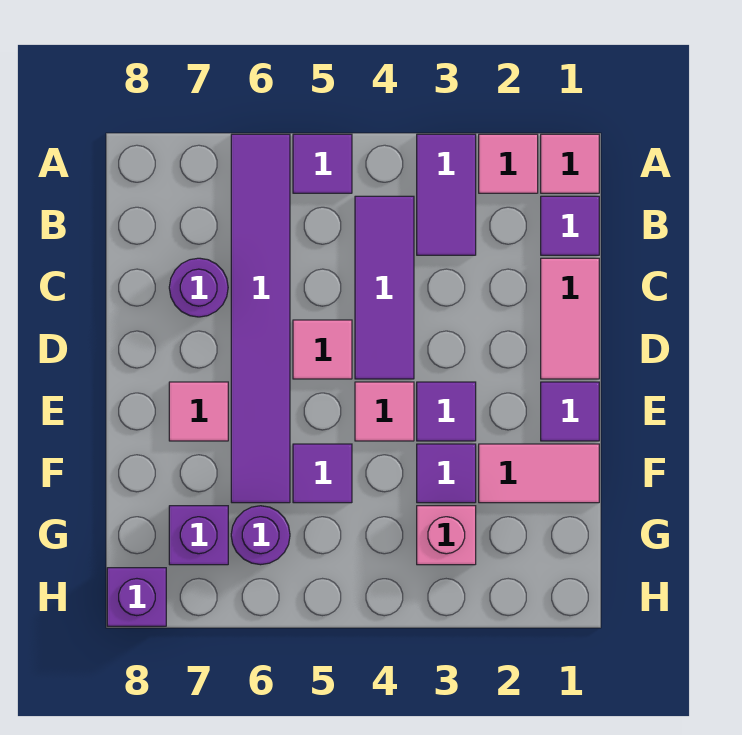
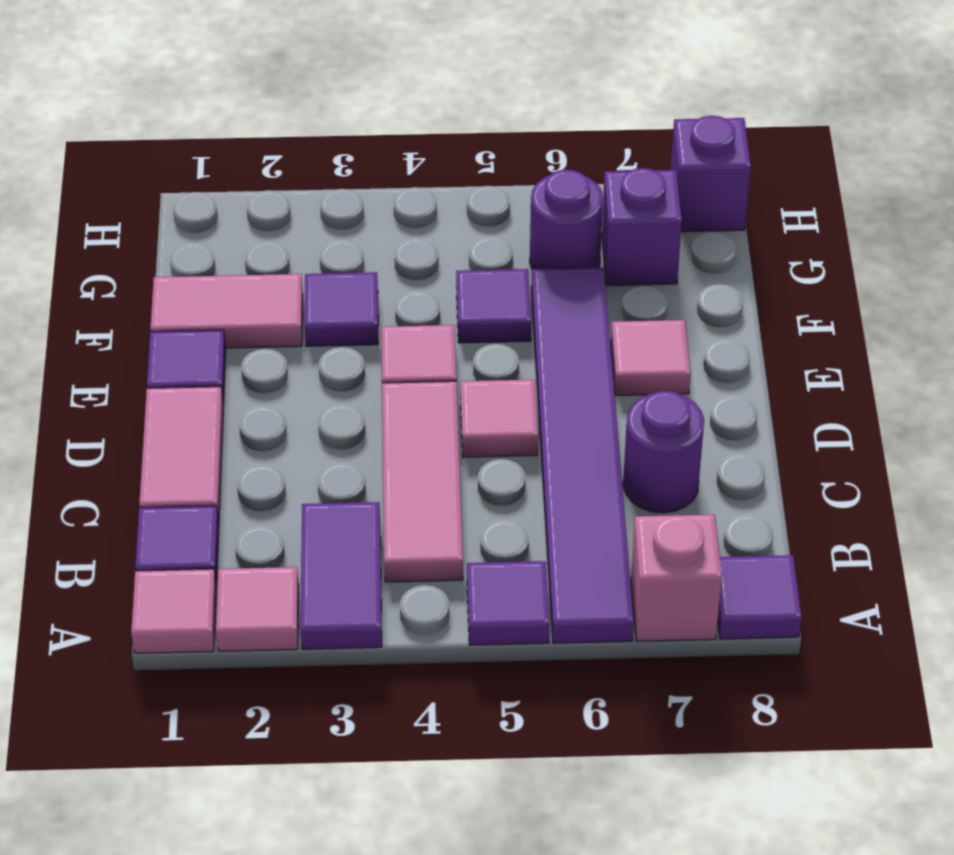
purple 1x3 tile [355,196,414,379] -> pink 1x3 tile [382,381,463,582]
purple 1x1 tile [417,382,476,441] -> purple 1x1 tile moved to [718,555,802,639]
pink 1x1 brick [417,506,476,565] -> pink 1x1 brick moved to [631,515,722,641]

